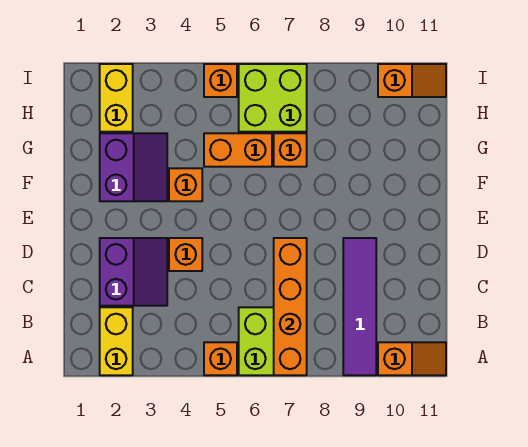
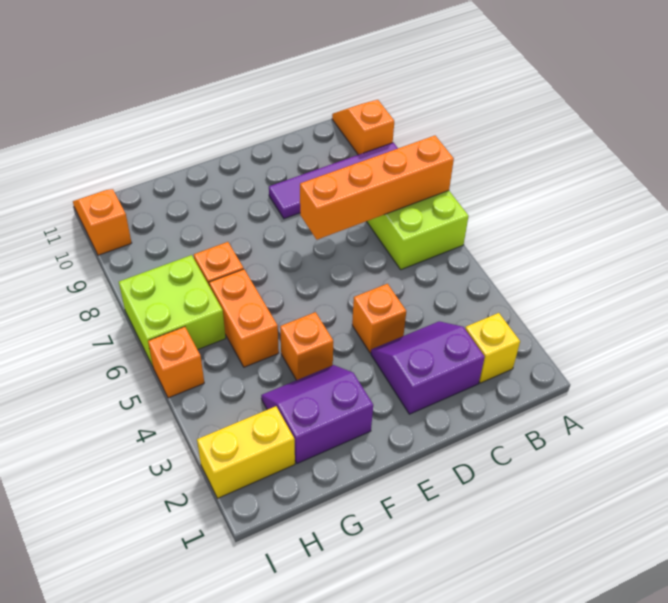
yellow 1x2 brick [100,307,133,375] -> yellow 1x1 brick [465,313,520,383]
orange 1x1 brick [204,342,237,375] -> none

